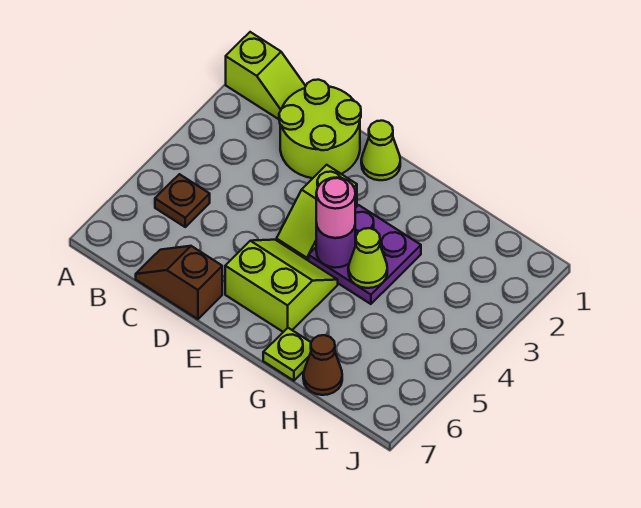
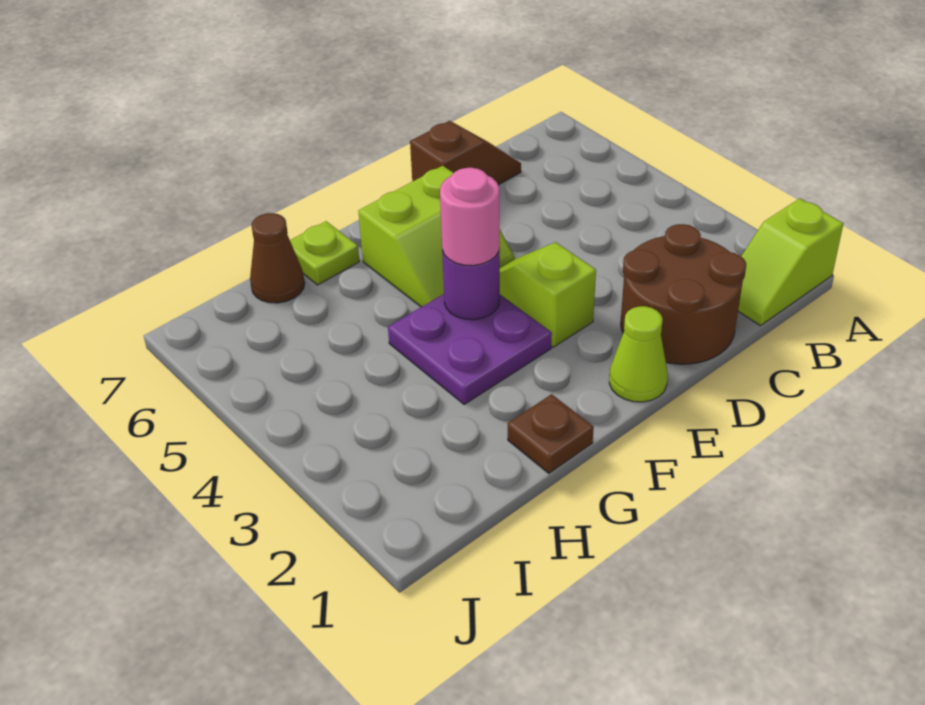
brown 1x1 plate [155,174,210,227] -> brown 1x1 plate moved to [508,394,594,473]
lime 2x2 round brick [279,80,361,178] -> brown 2x2 round brick [621,224,746,364]
lime 1x1 cone [348,228,387,288] -> none

